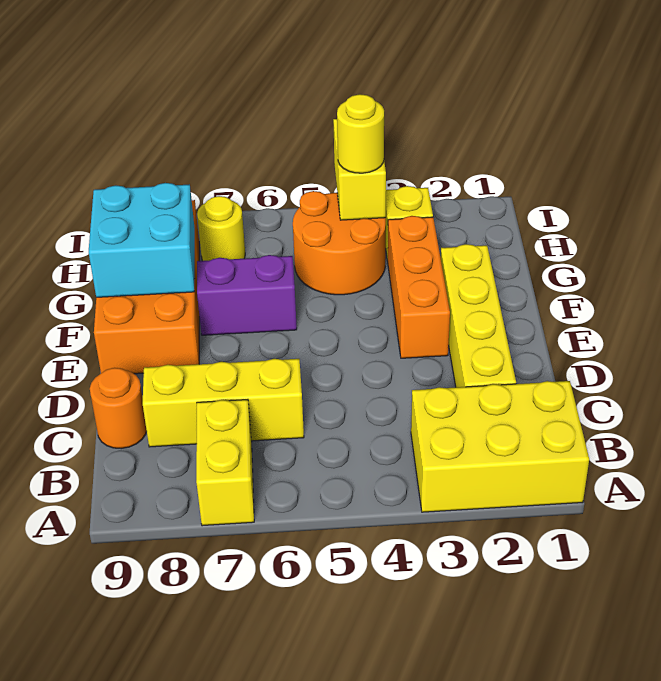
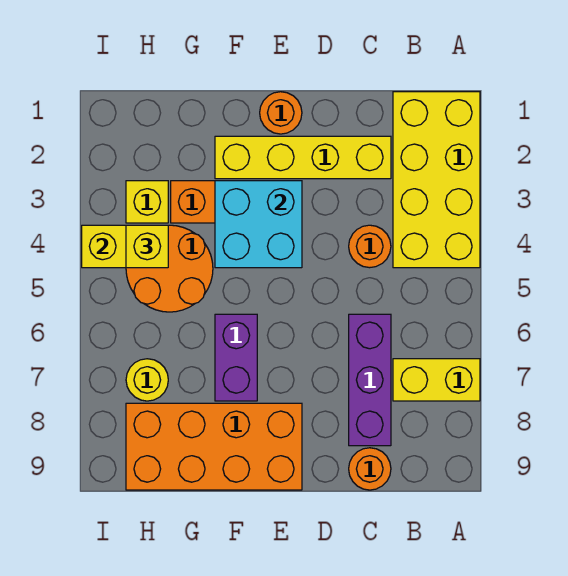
yellow 2x3 brick [411,381,589,512] -> yellow 2x4 brick [393,92,480,268]
none -> orange 1x1 round brick [349,225,391,268]
yellow 1x3 brick [143,359,304,447] -> purple 1x3 brick [349,314,391,446]
none -> orange 1x1 round brick [260,92,302,134]
cyan 2x2 brick [89,183,195,297] -> cyan 2x2 brick moved to [215,181,302,268]
yellow 1x1 round brick [337,94,384,173] -> yellow 1x1 brick [126,225,168,268]

